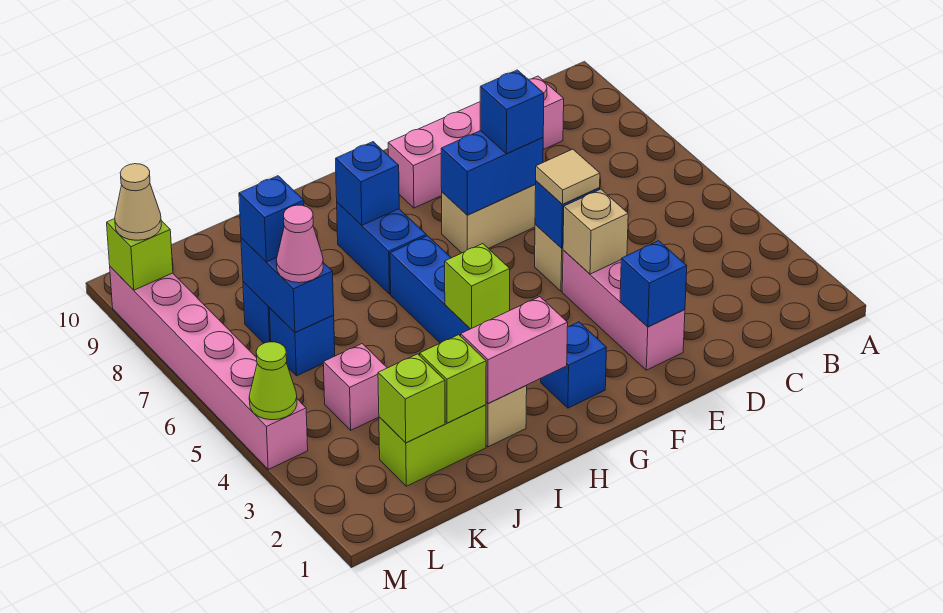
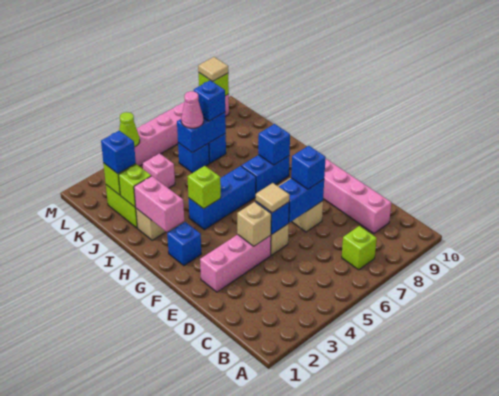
none -> lime 1x1 brick [342,226,377,270]
blue 1x1 brick [620,241,687,327] -> blue 1x1 brick moved to [101,131,136,174]
blue 1x2 brick [441,131,543,215] -> blue 1x2 brick turned to [279,178,324,223]
tan 1x1 cone [115,164,162,240] -> tan 1x1 tile [198,57,228,81]

